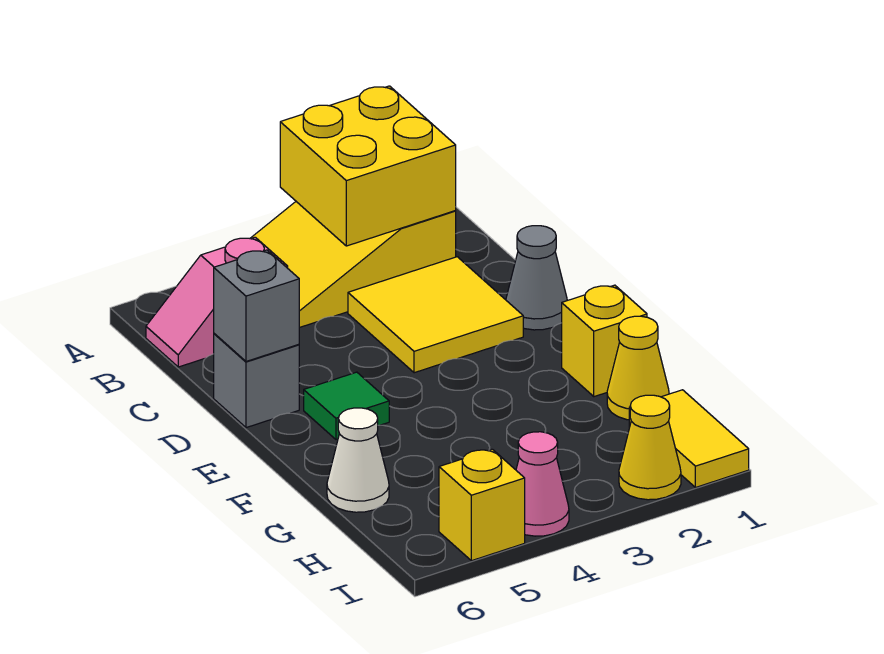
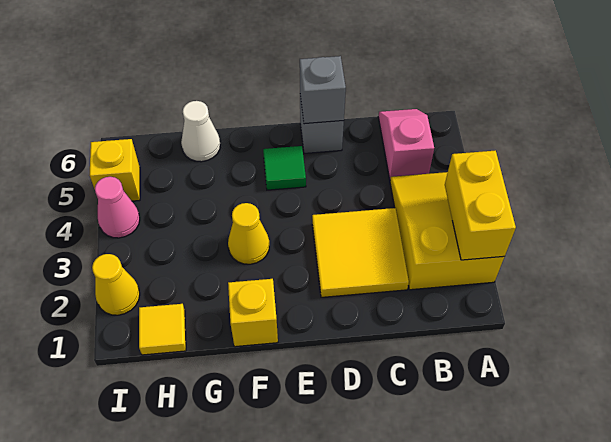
yellow 2x2 brick [280,86,456,246] -> yellow 1x2 brick [445,151,516,260]
grey 1x1 cone [506,226,567,330] -> none
yellow 1x1 cone [607,316,669,420] -> yellow 1x1 cone moved to [228,203,269,264]
yellow 1x2 tile [629,390,749,487] -> yellow 1x1 tile [139,304,186,355]

